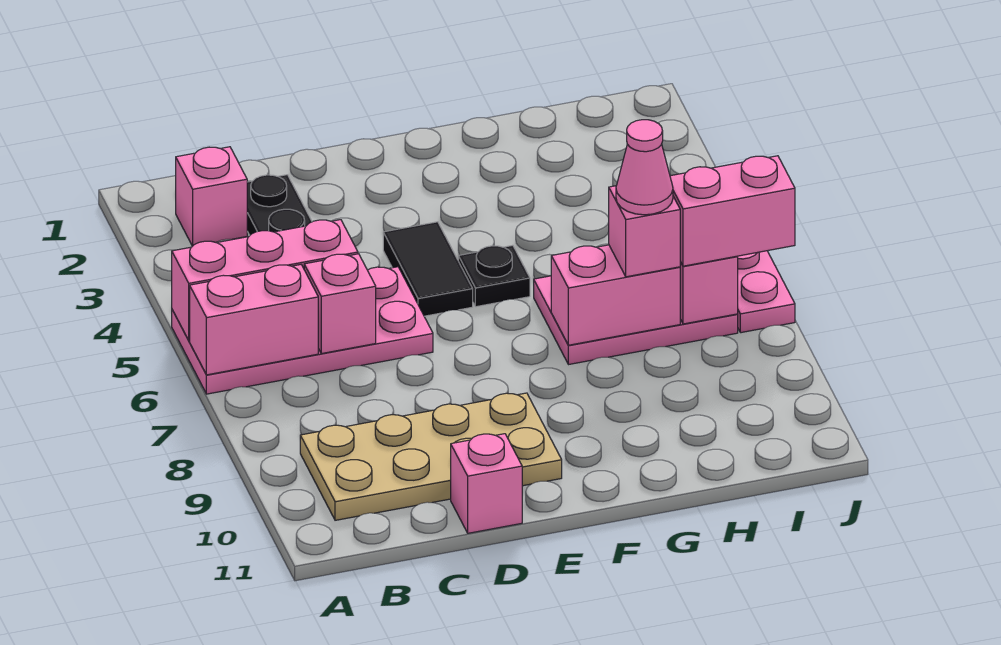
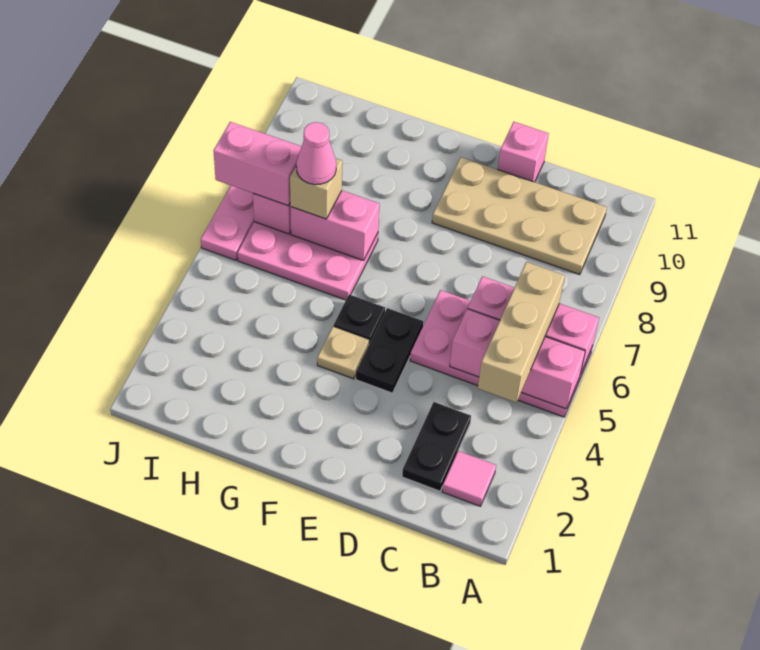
pink 1x1 brick [176,147,247,246] -> pink 1x1 tile [442,451,496,506]
none -> tan 1x3 brick [478,262,565,402]
black 1x2 tile [383,222,473,316] -> black 1x2 plate [356,308,423,393]
none -> tan 1x1 plate [317,326,369,379]
pink 1x1 brick [609,186,680,277] -> tan 1x1 brick [290,158,342,219]

